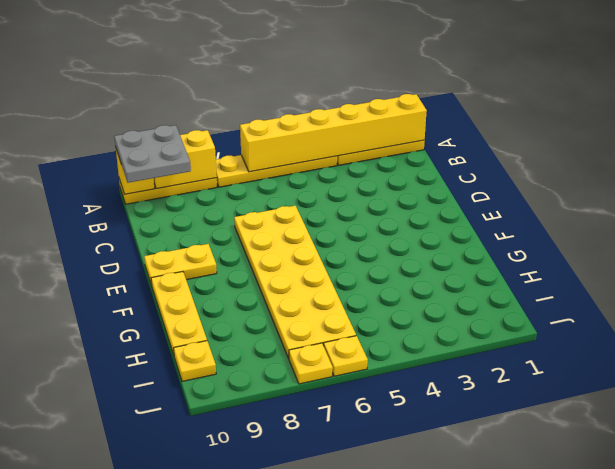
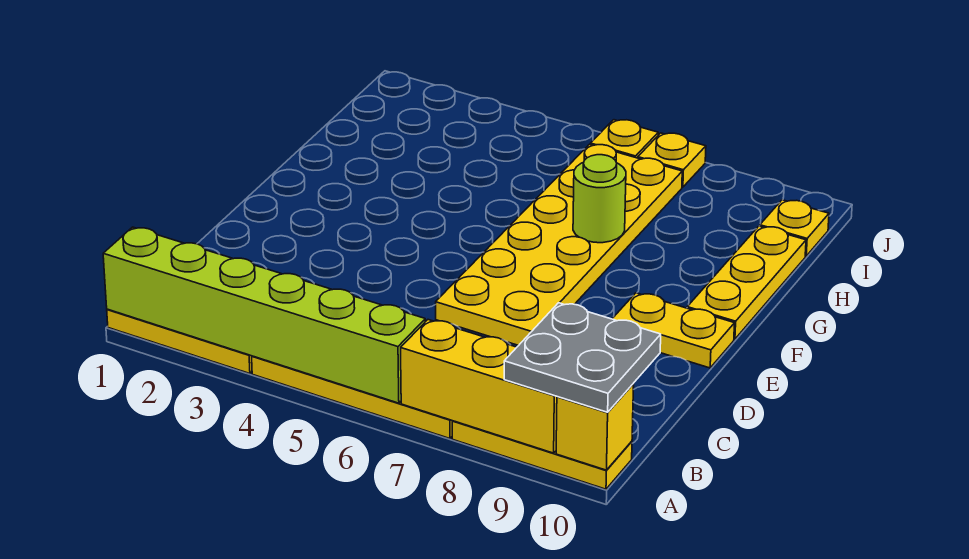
yellow 1x6 brick [240,94,427,172] -> lime 1x6 brick [103,227,425,403]
yellow 1x2 brick [154,130,217,189] -> yellow 1x3 brick [401,320,557,453]
none -> lime 1x1 round brick [573,155,626,243]

